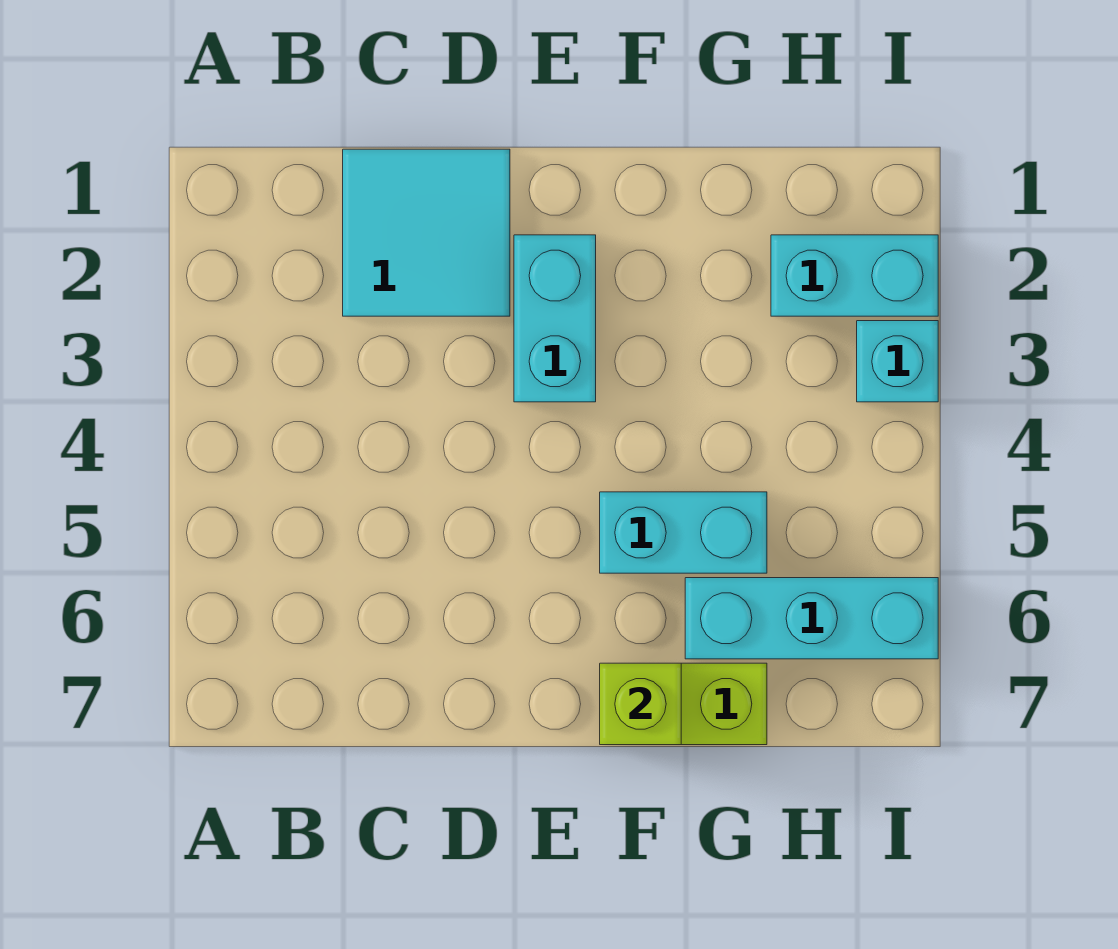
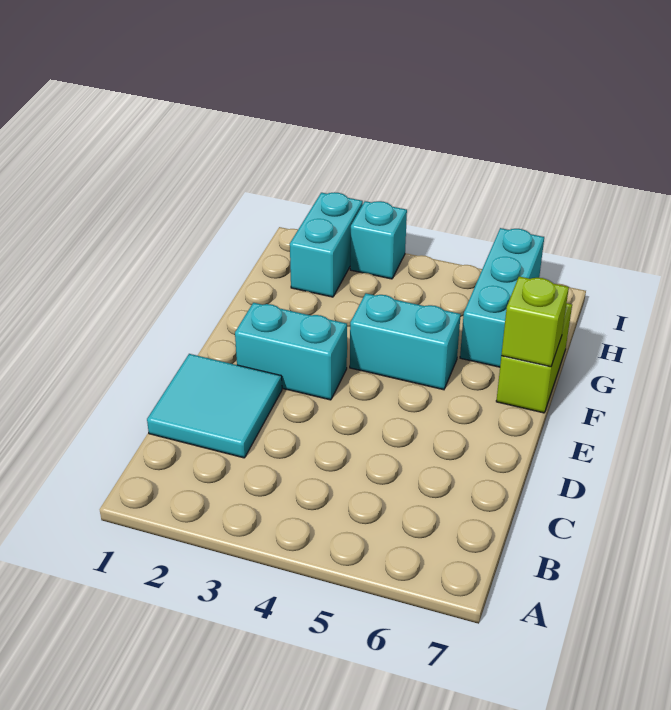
cyan 1x2 brick [600,492,767,573] -> cyan 1x2 brick turned to [350,293,461,390]

